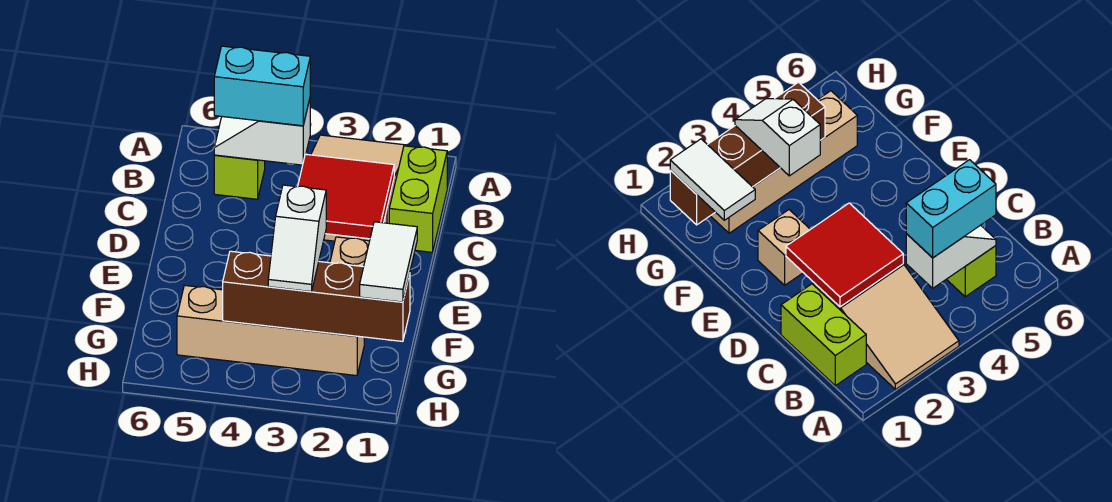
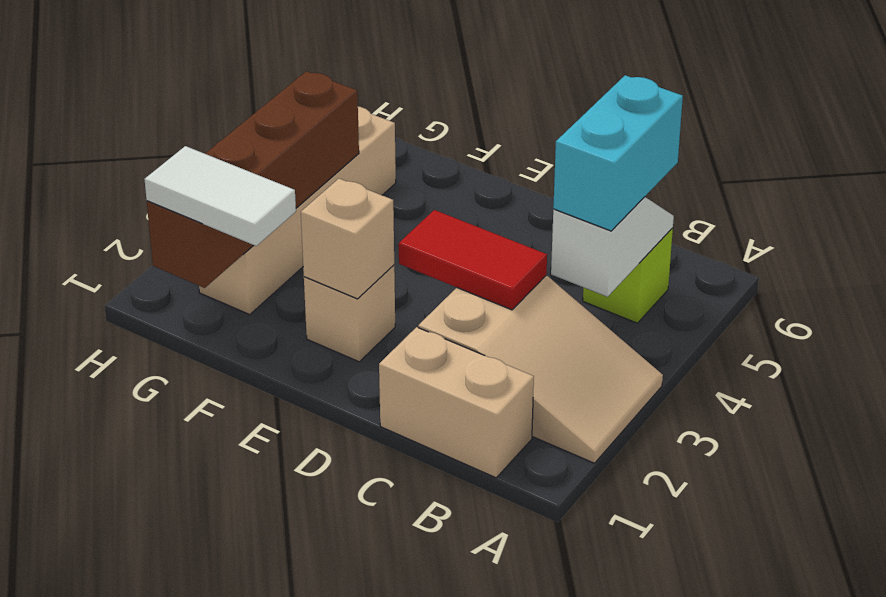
lime 1x2 brick [389,146,447,252] -> tan 1x2 brick [379,327,534,478]
red 2x2 tile [298,154,394,239] -> red 1x2 tile [399,210,547,310]
none -> tan 1x1 brick [301,179,394,299]
white 1x2 slope [268,185,326,292] -> none

